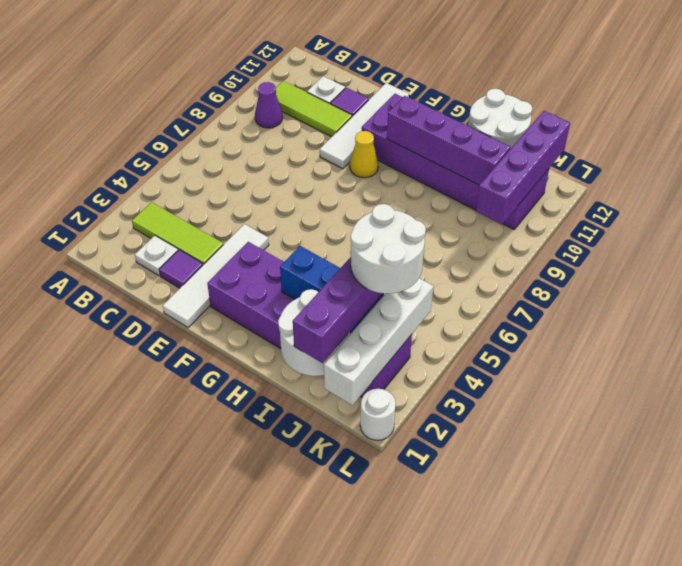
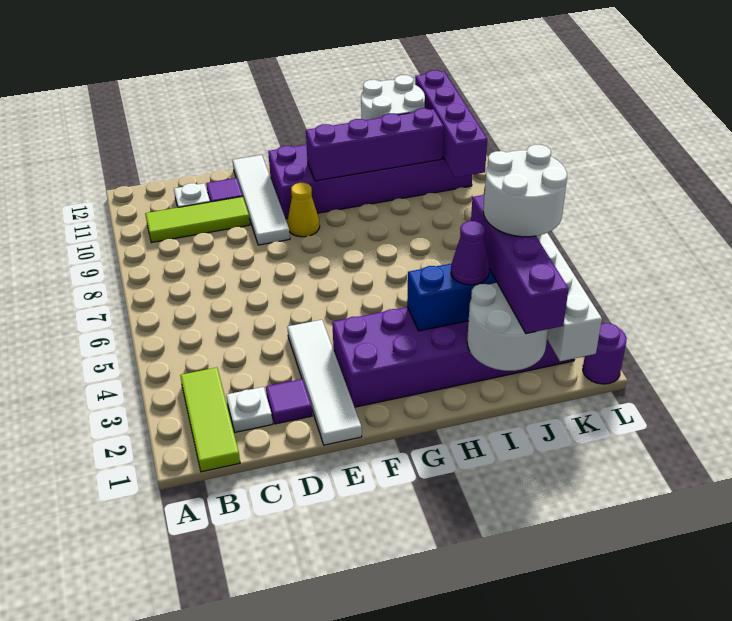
lime 1x3 tile [132,202,223,265] -> lime 1x3 tile turned to [180,368,240,472]
purple 1x1 cone [255,82,283,128] -> purple 1x1 cone moved to [451,221,489,285]
white 1x1 round brick [360,389,396,440] -> purple 1x1 round brick [583,323,627,384]

